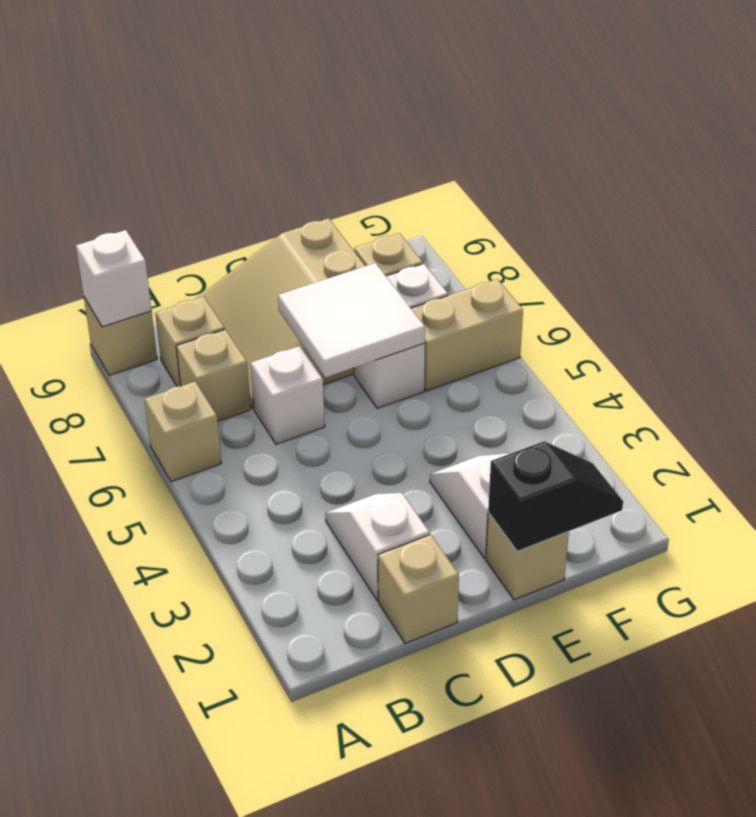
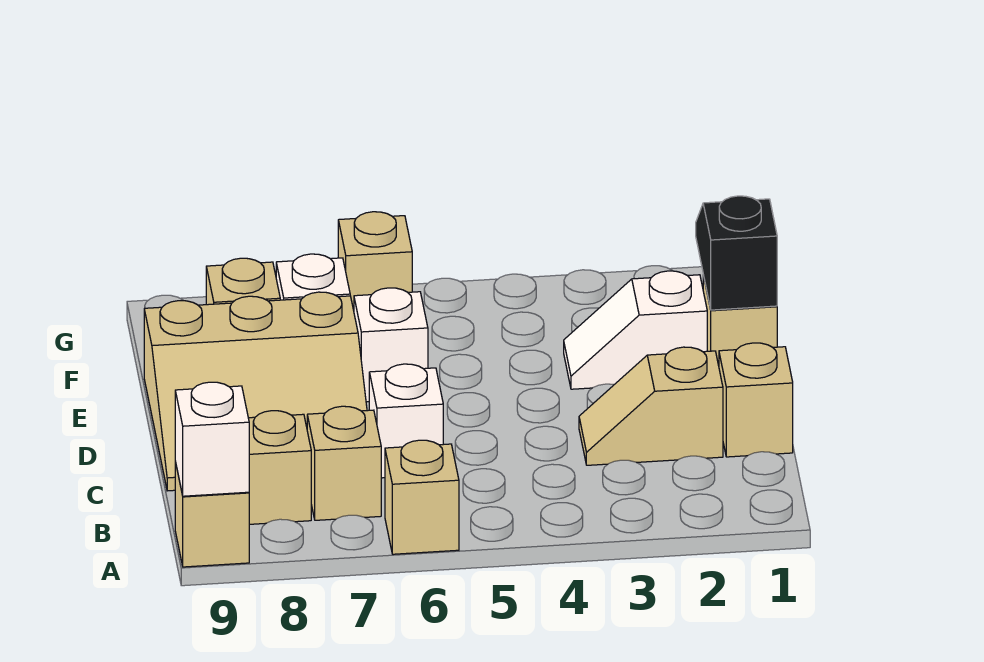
white 1x2 slope [325,493,430,600] -> tan 1x2 slope [579,347,723,465]
white 2x2 tile [278,263,425,377] -> none
tan 1x2 brick [411,279,523,391] -> tan 1x1 brick [338,212,412,310]

